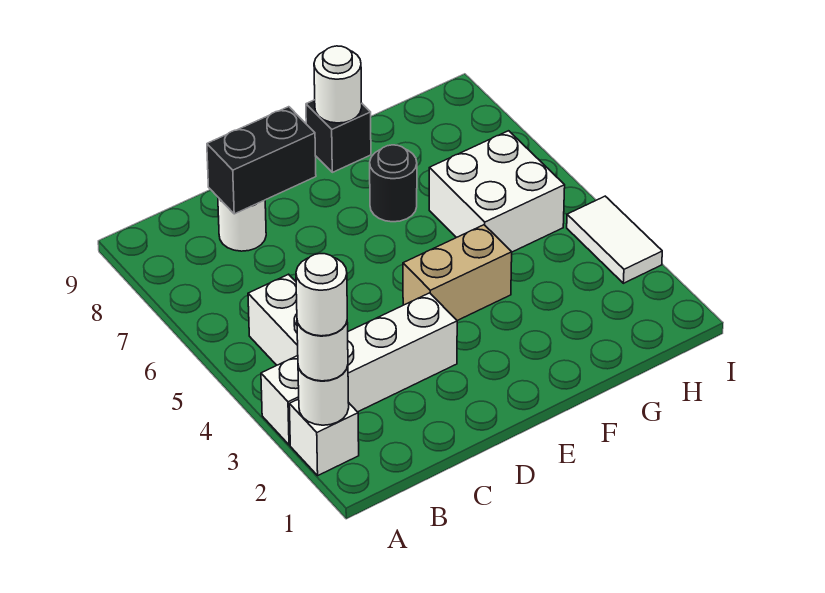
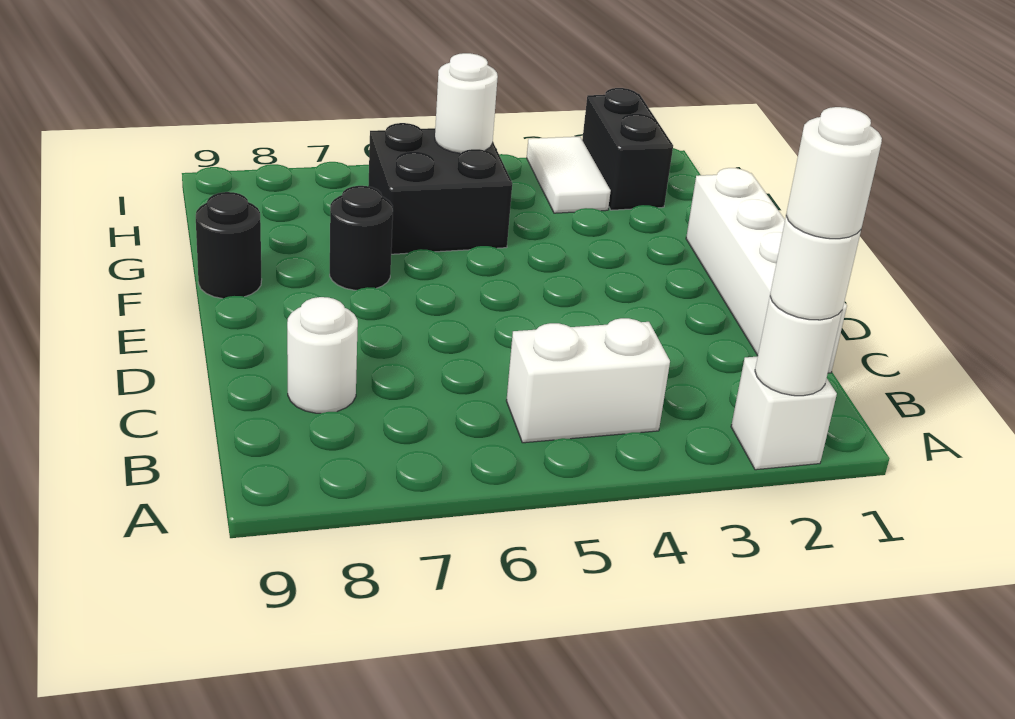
white 1x4 brick [261,293,457,445] -> white 1x4 brick moved to [686,168,847,373]
black 1x2 brick [207,107,316,214] -> black 1x2 brick moved to [582,88,673,210]
tan 1x2 brick [403,225,512,321] -> none
black 1x1 brick [306,100,371,172] -> black 1x1 round brick [196,192,262,299]
white 1x1 round brick [314,46,362,123] -> white 1x1 round brick moved to [435,53,498,153]
white 2x2 brick [429,131,565,252] -> black 2x2 brick [368,123,512,254]
white 1x2 tile [567,196,662,283] -> white 1x2 tile turned to [527,136,611,213]

